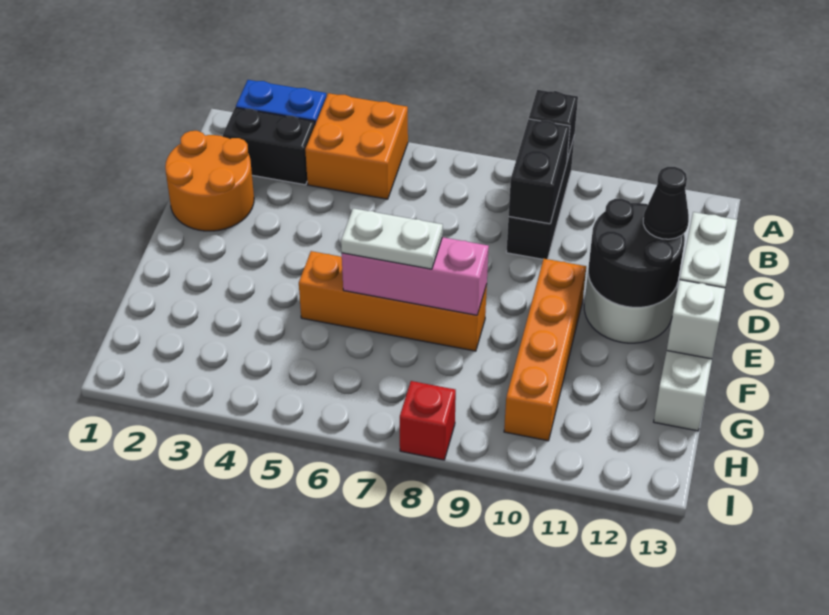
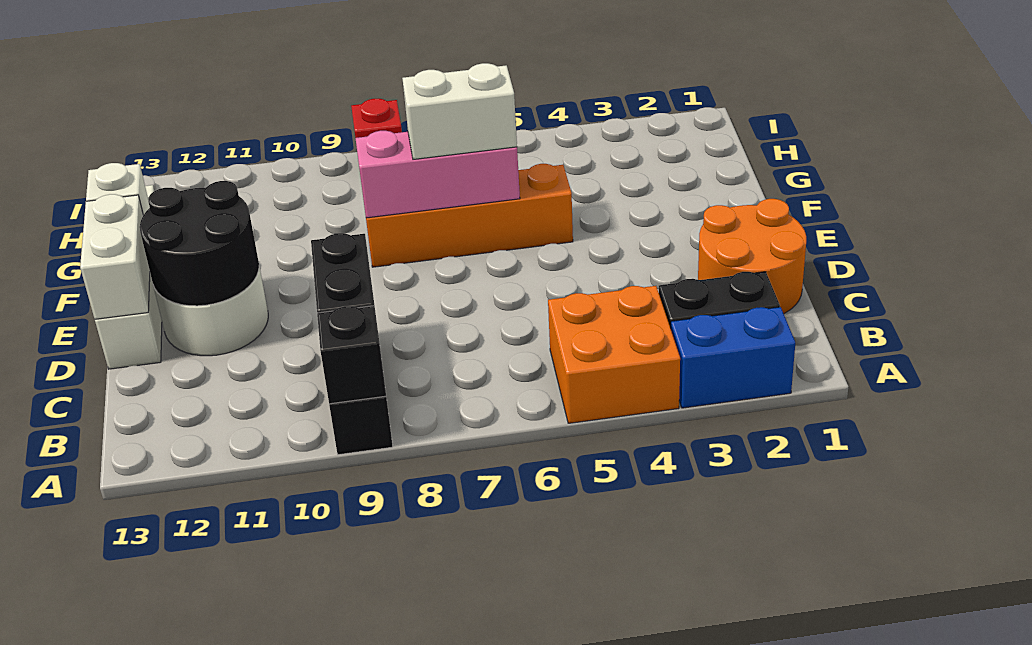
black 1x1 cone [643,167,689,239] -> none
orange 1x4 brick [504,259,586,441] -> none
white 1x2 plate [341,208,443,269] -> white 1x2 brick [402,63,517,159]

